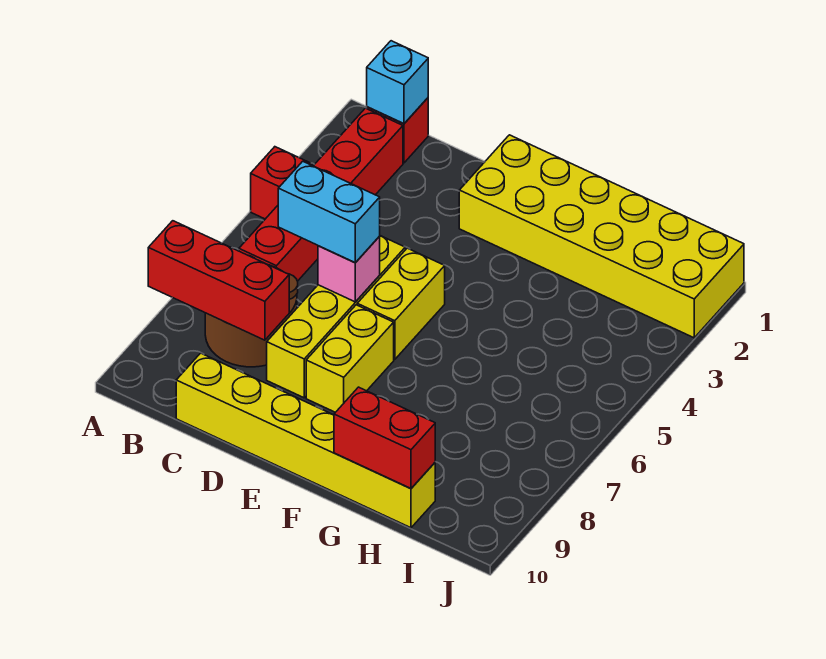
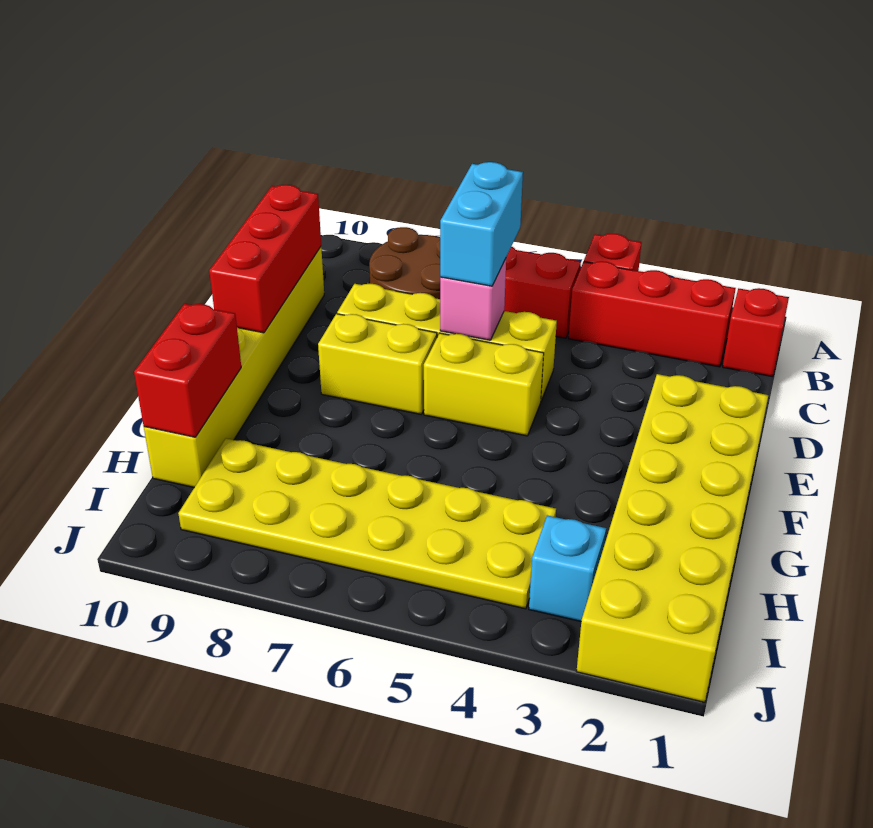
red 1x3 brick [148,221,289,340] -> red 1x3 brick moved to [209,185,321,333]
cyan 1x1 brick [367,41,428,124] -> cyan 1x1 brick moved to [529,515,606,621]
none -> yellow 2x6 plate [178,438,556,609]

